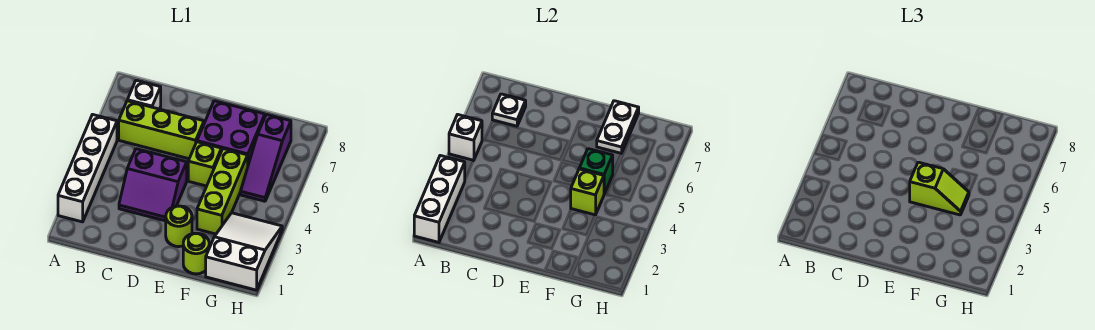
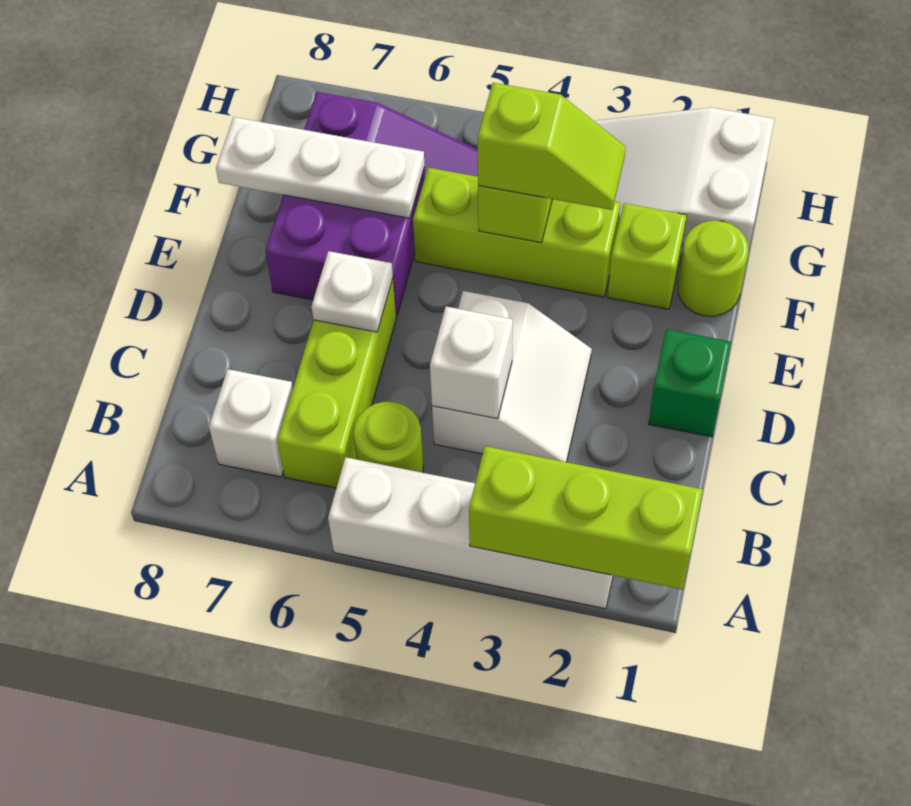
white 1x3 brick [414,156,465,242] -> lime 1x3 brick [469,446,703,590]
white 1x1 brick [449,115,482,161] -> white 1x1 brick moved to [430,307,513,419]
white 1x1 plate [492,94,526,126] -> white 1x1 plate moved to [312,251,393,332]
purple 2x2 slope [119,149,187,221] -> white 2x2 slope [432,291,592,462]
lime 1x1 round brick [166,206,192,247] -> lime 1x1 round brick moved to [354,402,423,473]
lime 1x2 slope [910,162,969,215] -> lime 1x2 slope turned to [478,83,626,210]
lime 1x1 brick [188,142,221,186] -> lime 1x1 brick moved to [608,203,687,309]
green 1x1 brick [579,149,613,194] -> green 1x1 brick moved to [649,329,731,437]
white 1x2 plate [597,101,639,153] -> white 1x3 plate [216,117,425,218]

